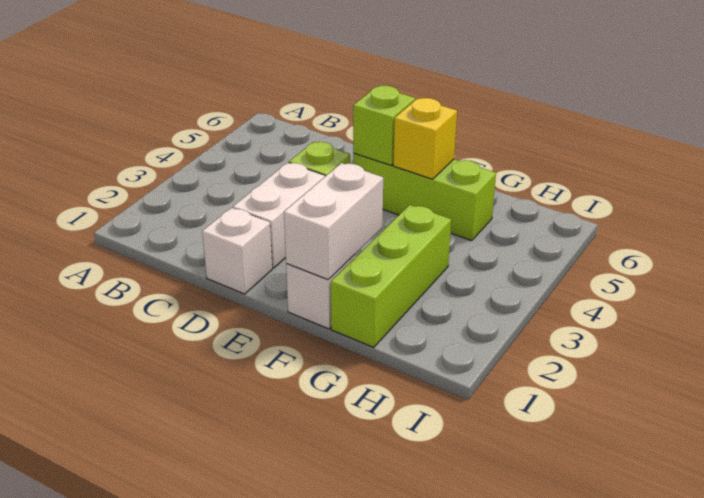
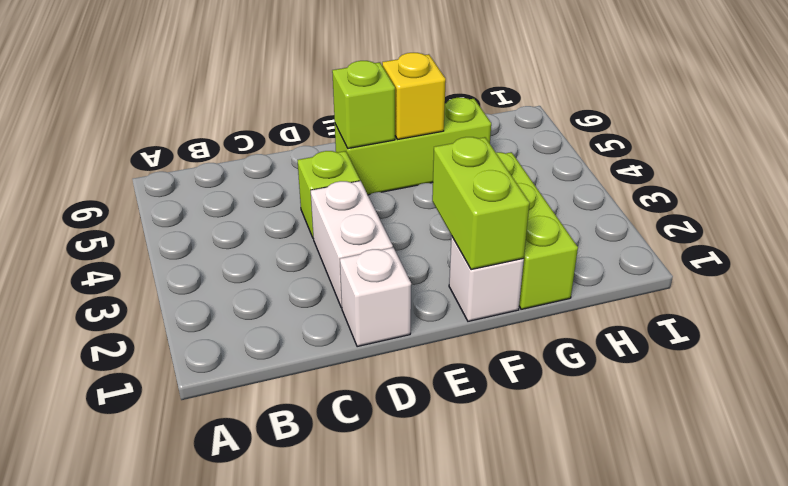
white 1x2 brick [284,163,383,280] -> lime 1x2 brick [432,137,530,270]

